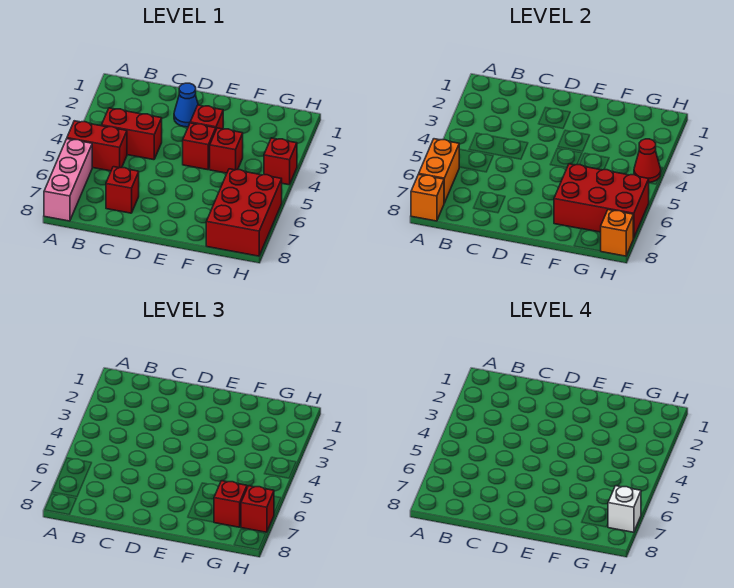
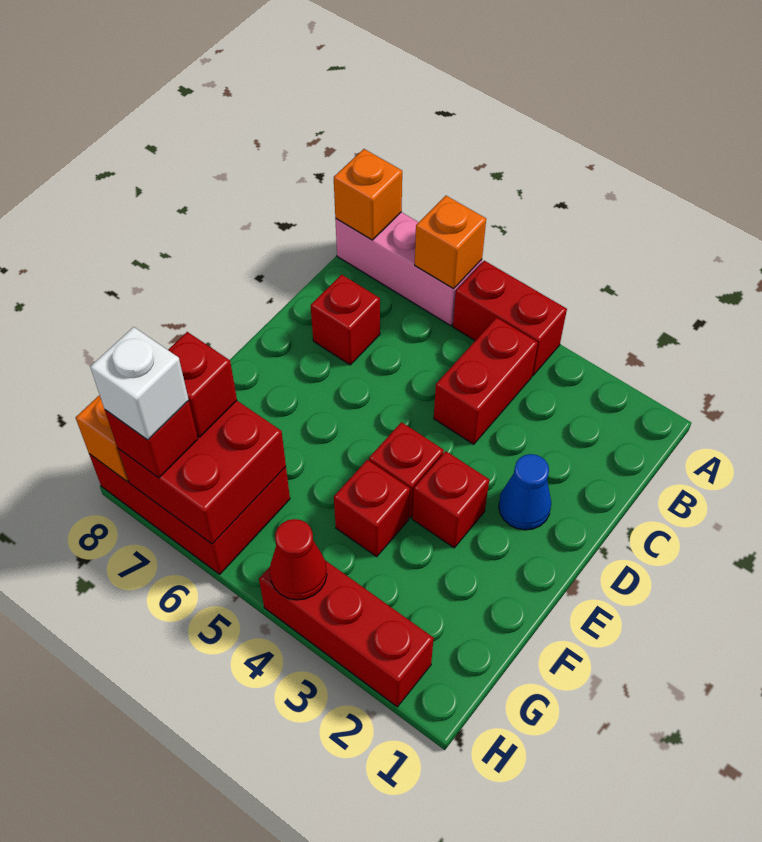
red 1x2 brick [67,121,127,171] -> red 1x2 brick turned to [453,261,567,376]
orange 1x2 brick [419,139,459,203] -> orange 1x1 brick [415,196,486,289]
red 2x3 brick [554,164,649,238] -> red 2x2 brick [118,401,286,544]
red 1x1 brick [264,138,297,185] -> red 1x3 brick [259,560,434,707]

